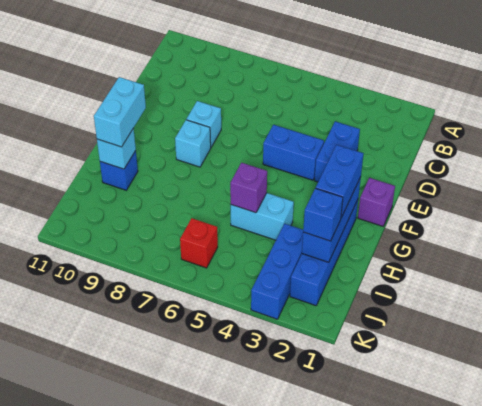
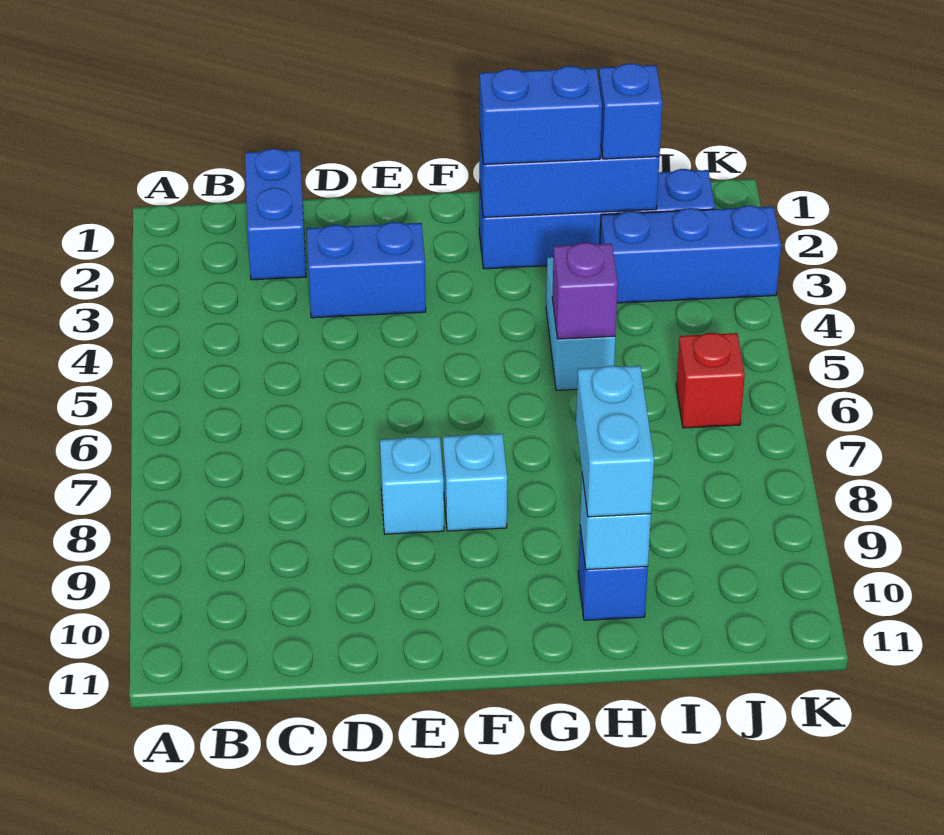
blue 1x2 brick [263,125,324,180] -> blue 1x2 brick moved to [245,149,306,280]
purple 1x1 brick [358,178,395,226] -> none
cyan 1x2 brick [94,77,146,147] -> cyan 1x2 brick turned to [576,366,654,517]

